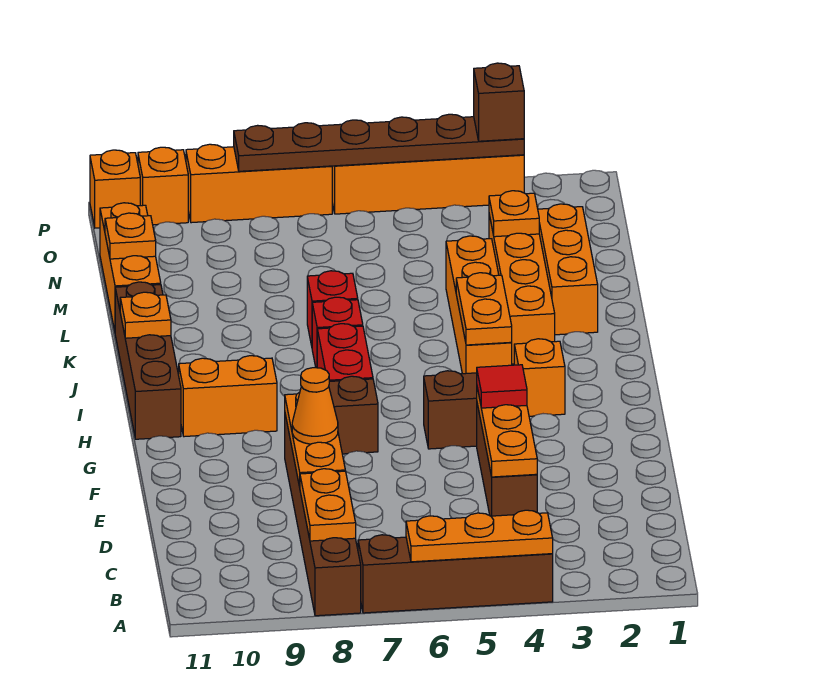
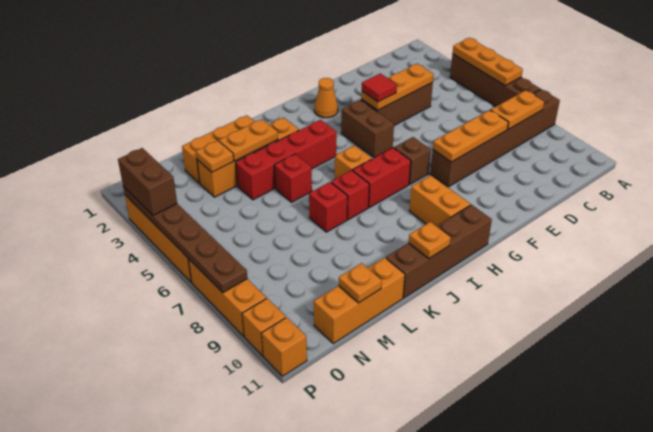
orange 1x1 cone [292,368,338,444] -> orange 1x1 cone moved to [314,78,338,118]
orange 1x1 brick [514,339,565,416] -> orange 1x1 brick moved to [335,145,372,179]
orange 1x4 brick [446,236,512,374] -> red 1x4 brick [236,120,337,200]
orange 1x2 plate [456,273,512,345] -> orange 1x2 plate moved to [219,119,278,161]
none -> red 1x1 brick [274,154,312,202]
brown 1x1 brick [474,63,524,141] -> brown 1x2 brick [118,148,177,215]

